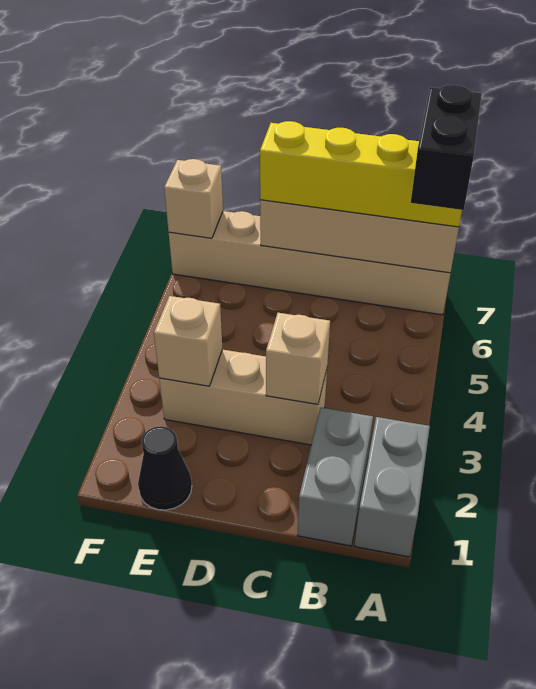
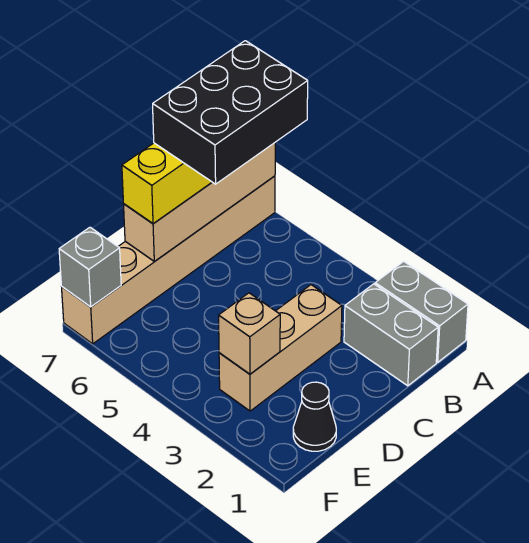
black 1x2 brick [411,85,482,210] -> black 2x3 brick [153,41,308,184]
tan 1x1 brick [266,313,330,404] -> none
tan 1x1 brick [164,159,223,238] -> grey 1x1 brick [59,227,121,307]

